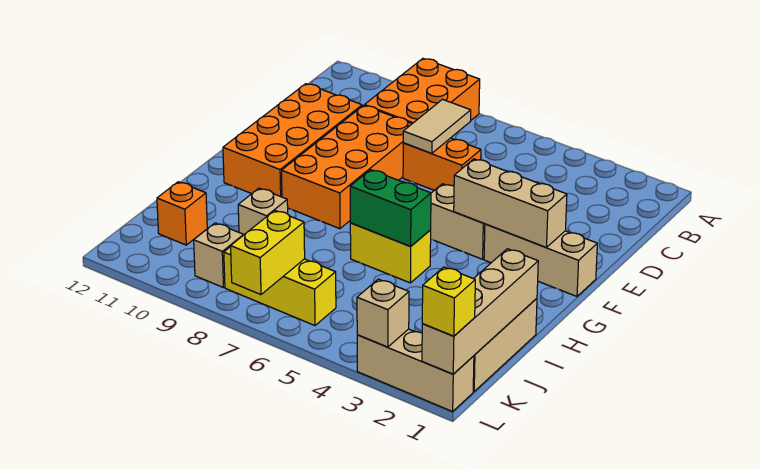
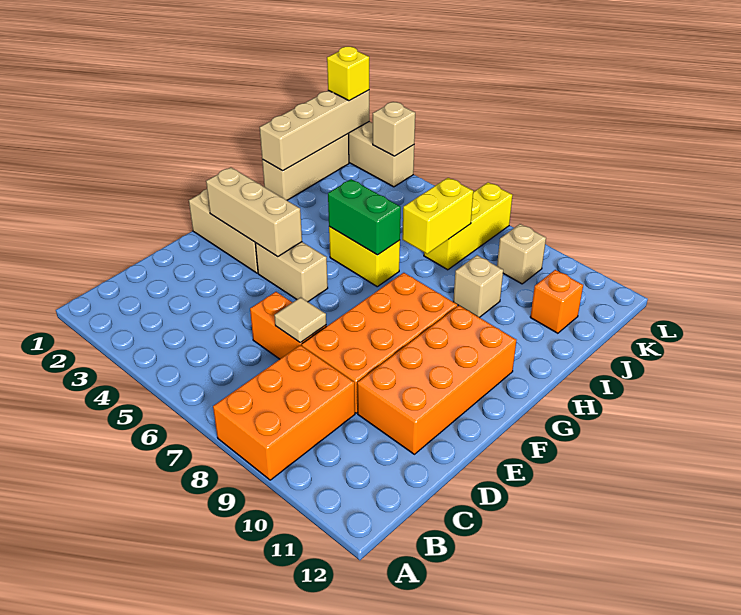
tan 1x2 tile [403,99,471,153] -> tan 1x1 tile [274,297,326,343]
yellow 1x3 brick [224,247,336,325] -> yellow 1x3 brick turned to [424,182,512,270]
yellow 1x2 brick [231,210,305,295] -> yellow 1x2 brick moved to [402,178,473,254]

